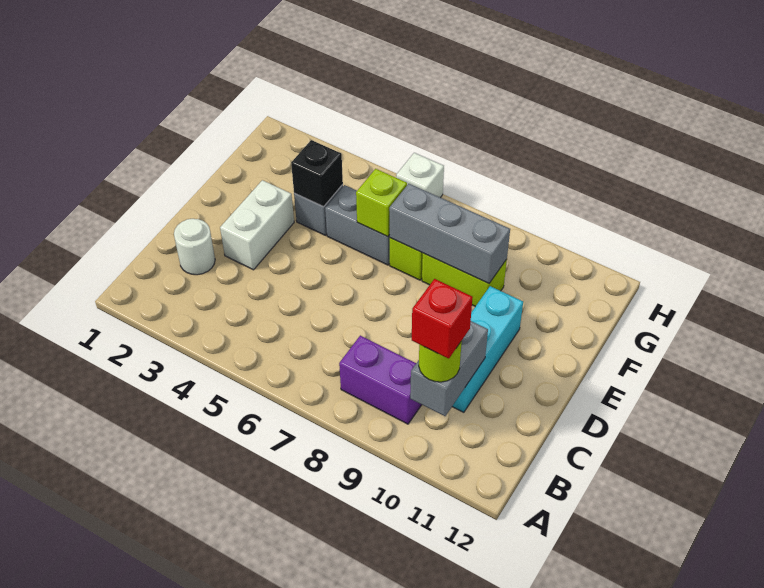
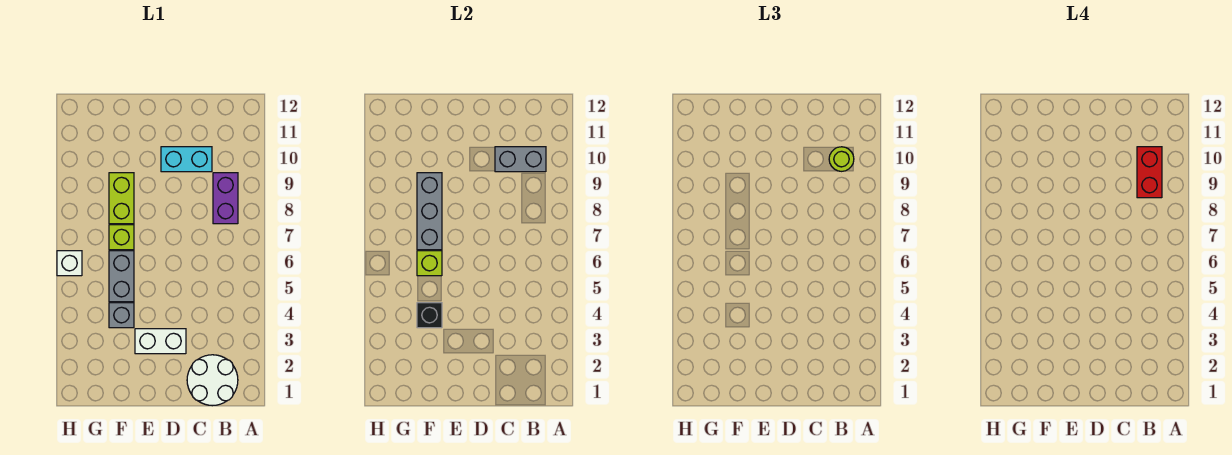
red 1x1 brick [412,279,473,359] -> red 1x2 brick [1137,147,1162,198]
white 1x1 round brick [174,219,215,275] -> white 2x2 round brick [187,355,238,406]
cyan 1x3 brick [452,286,523,412] -> cyan 1x2 brick [161,147,212,172]

